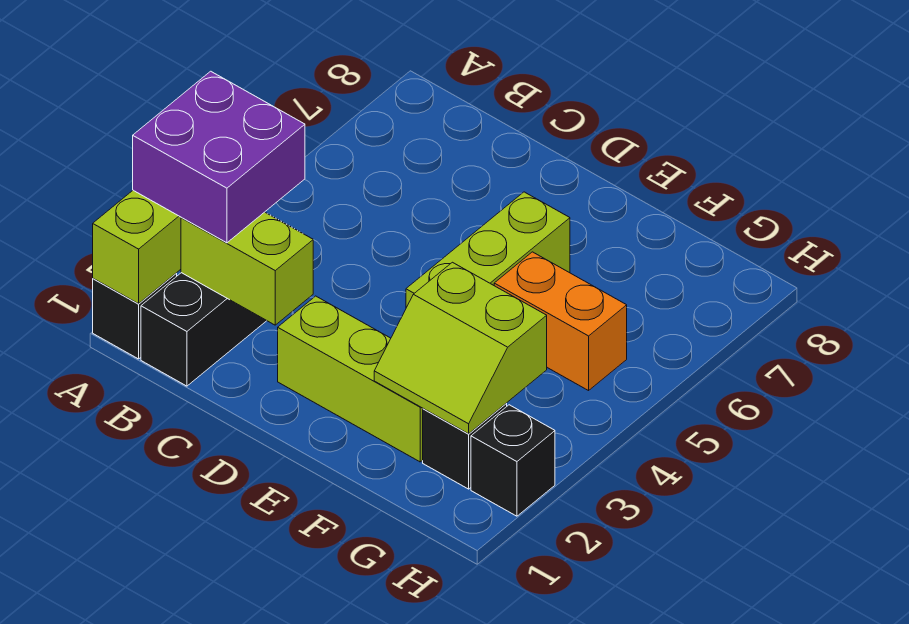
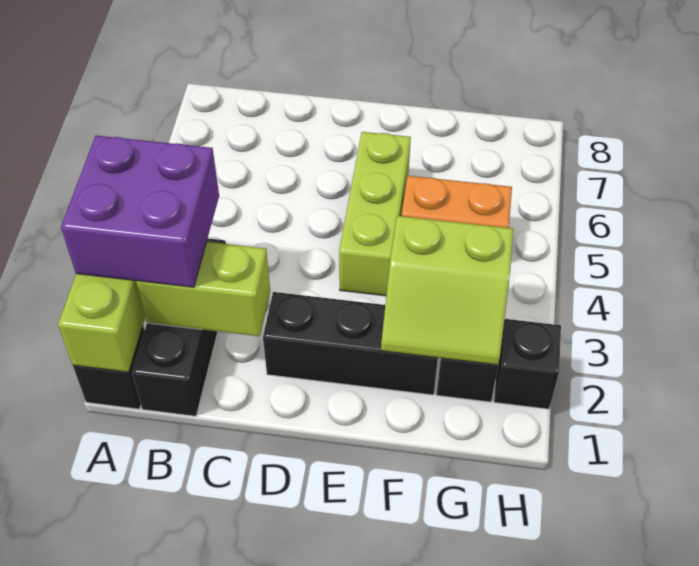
lime 1x3 brick [278,296,423,462] -> black 1x3 brick [263,292,438,395]

